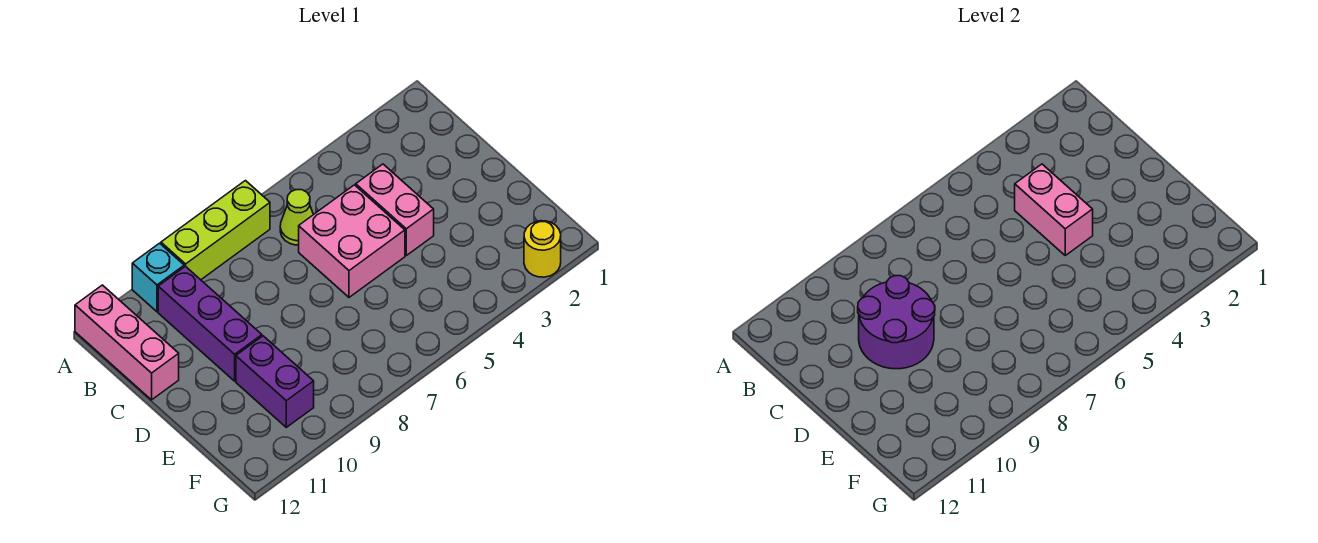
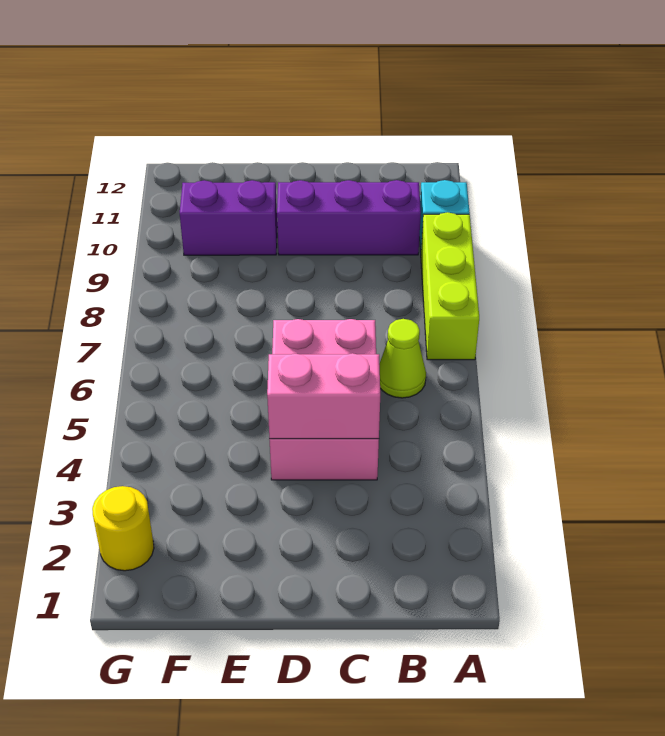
pink 1x3 brick [75,285,179,400] -> none
purple 2x2 round brick [858,276,935,369] -> none

